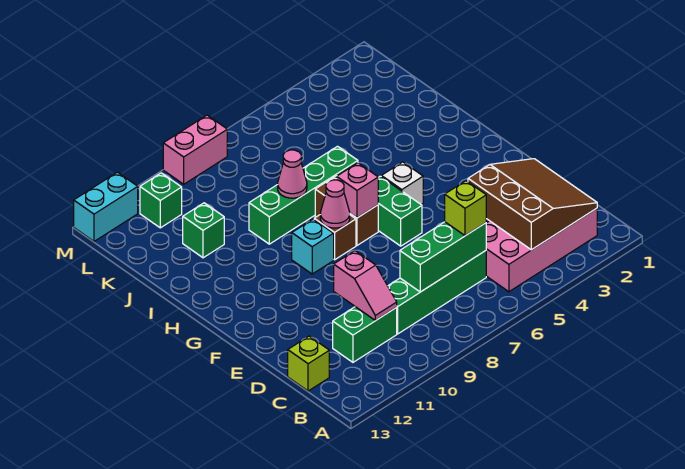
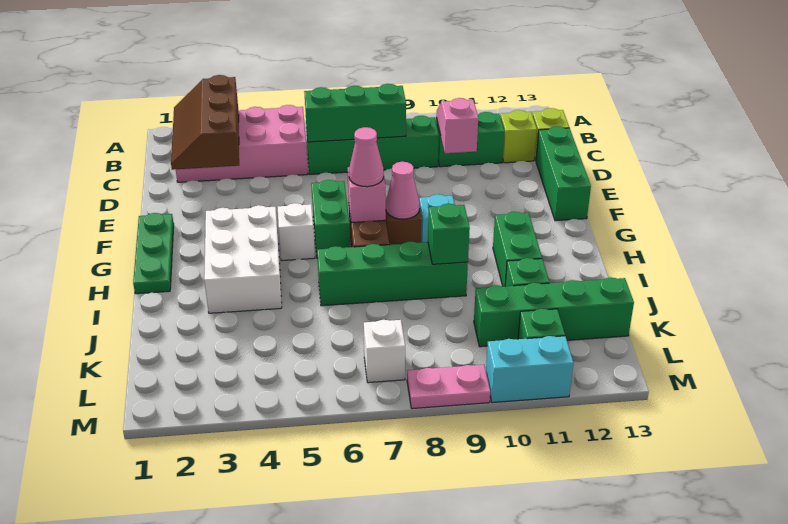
brown 3x3 slope [468,159,597,250] -> brown 2x3 slope [171,75,239,170]
lime 1x1 brick [445,181,486,236] -> lime 1x1 brick moved to [500,110,537,163]
none -> green 1x3 brick [536,126,591,221]
none -> green 1x3 plate [133,213,174,294]
none -> white 2x3 brick [204,205,282,313]
none -> green 1x2 brick [493,212,542,286]
pink 1x1 cone [278,150,307,198] -> pink 1x1 cone moved to [349,127,384,187]
none -> green 1x1 brick [428,204,470,264]
none -> green 1x4 brick [474,278,634,347]
none -> white 1x1 brick [364,320,405,383]
pink 1x2 brick [163,115,227,184] -> pink 1x2 plate [407,365,490,409]
cyan 1x2 brick [74,172,138,241] -> cyan 1x2 brick moved to [486,336,573,403]

